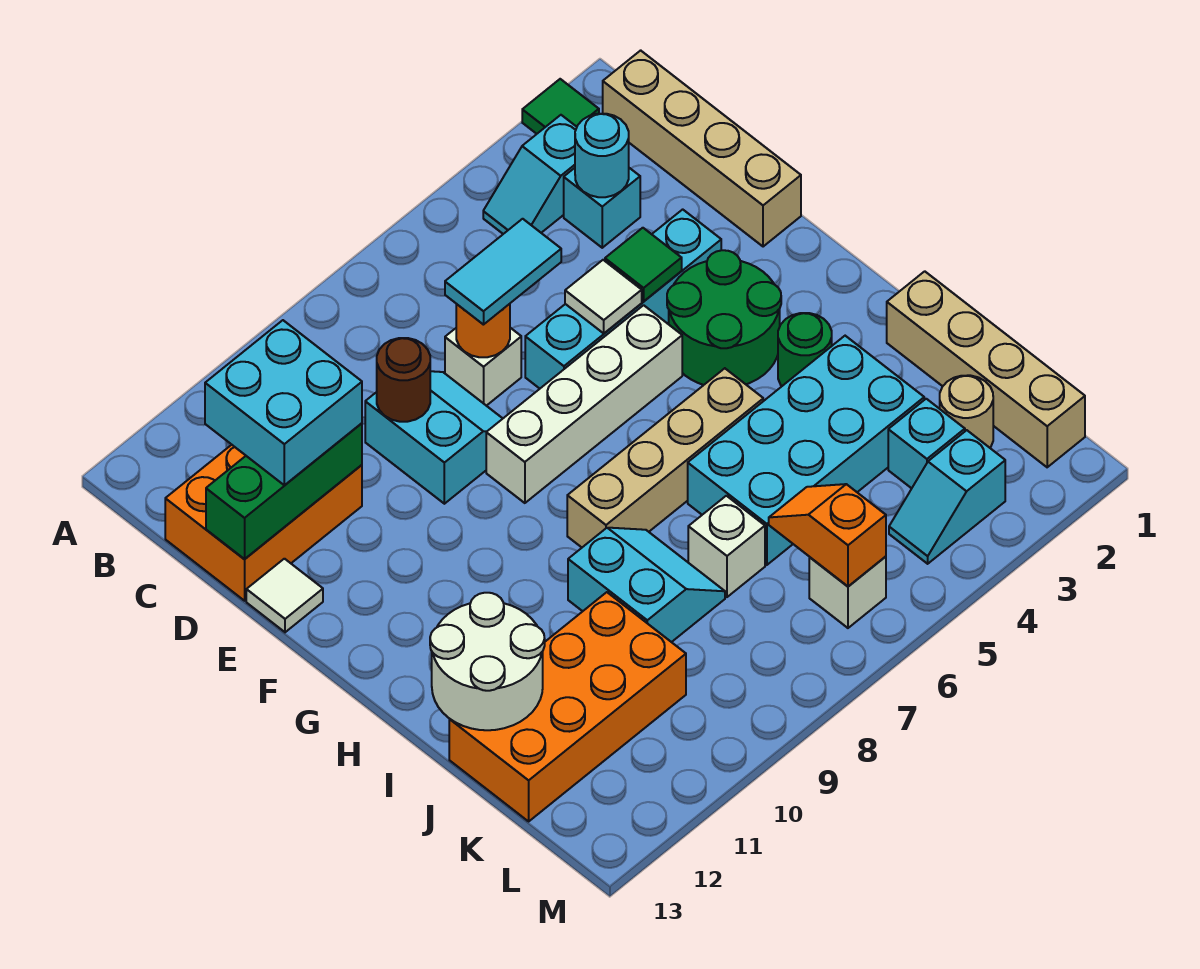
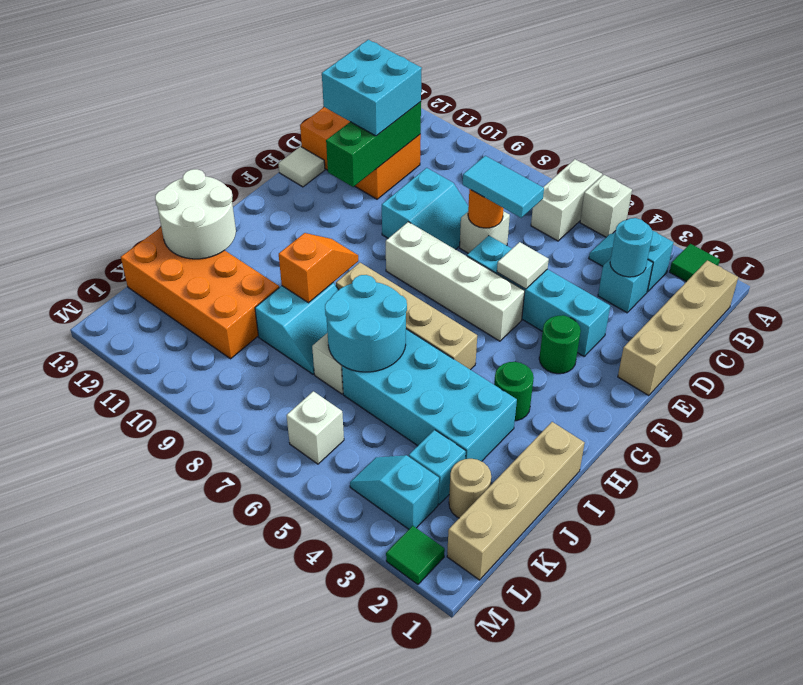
none -> white 1x1 brick [580,175,632,237]
none -> white 1x2 brick [531,159,602,241]
brown 1x1 round brick [377,338,430,422] -> none
green 1x3 brick [206,423,362,559] -> green 1x3 brick turned to [326,102,421,187]
green 1x1 tile [605,228,682,301] -> green 1x1 tile moved to [386,526,445,584]
green 2x2 round brick [667,250,781,385] -> green 1x1 round brick [539,315,581,374]
none -> cyan 2x2 round brick [325,275,407,372]
orange 1x2 slope [769,484,886,586] -> orange 1x2 slope moved to [279,233,358,303]

